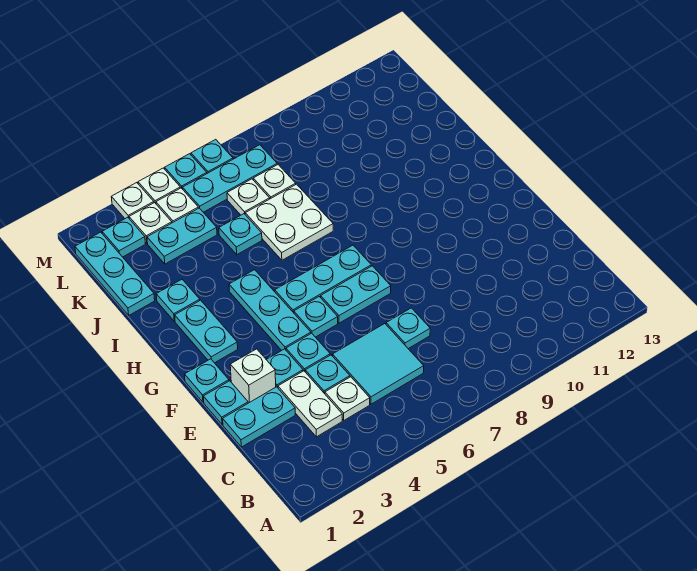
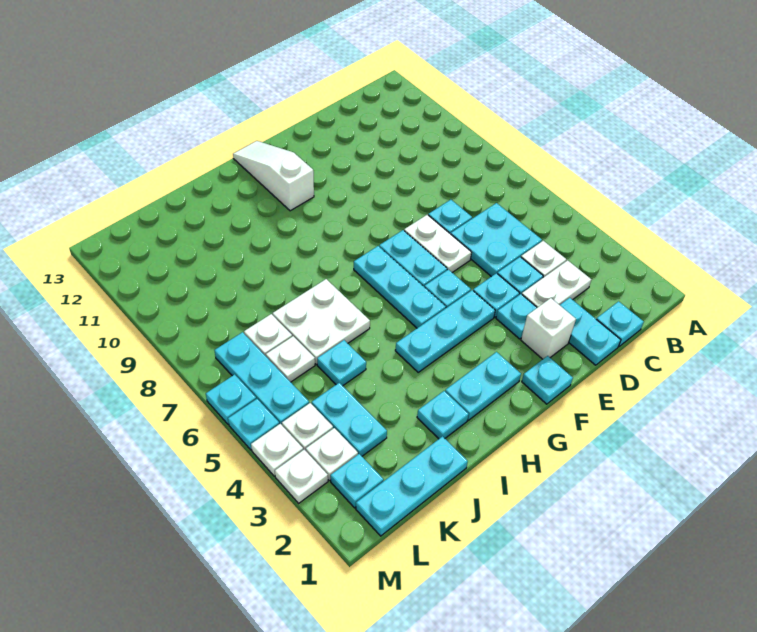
cyan 2x2 tile [332,324,424,404] -> cyan 2x2 plate [451,203,542,277]
cyan 1x1 plate [203,381,248,425] -> cyan 1x1 plate moved to [596,301,644,346]
none -> white 1x2 plate [404,215,472,272]
none -> white 1x3 slope [233,141,314,211]

